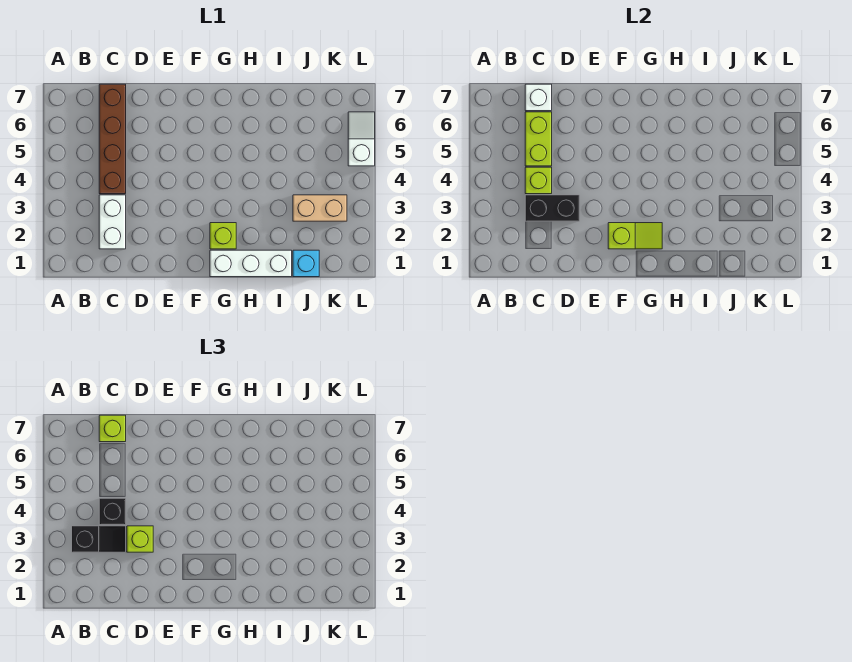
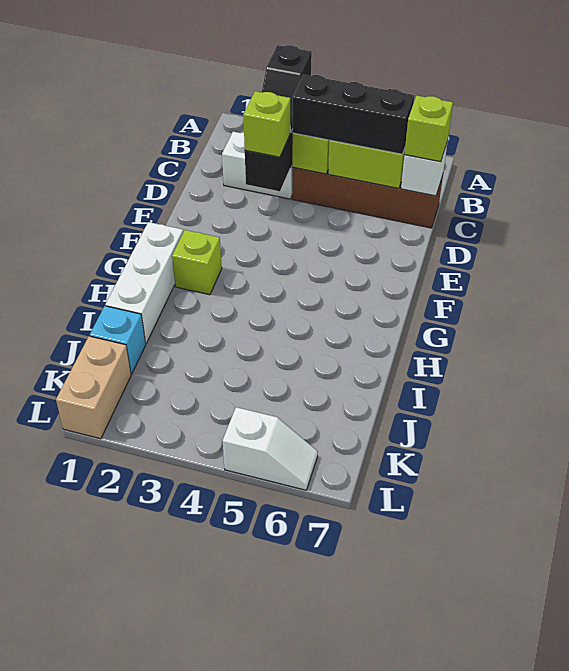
black 1x1 brick [99,498,126,525] -> black 1x3 brick [292,75,414,154]
lime 1x2 slope [608,223,662,249] -> none
tan 1x2 brick [293,195,347,221] -> tan 1x2 brick moved to [56,336,131,439]

